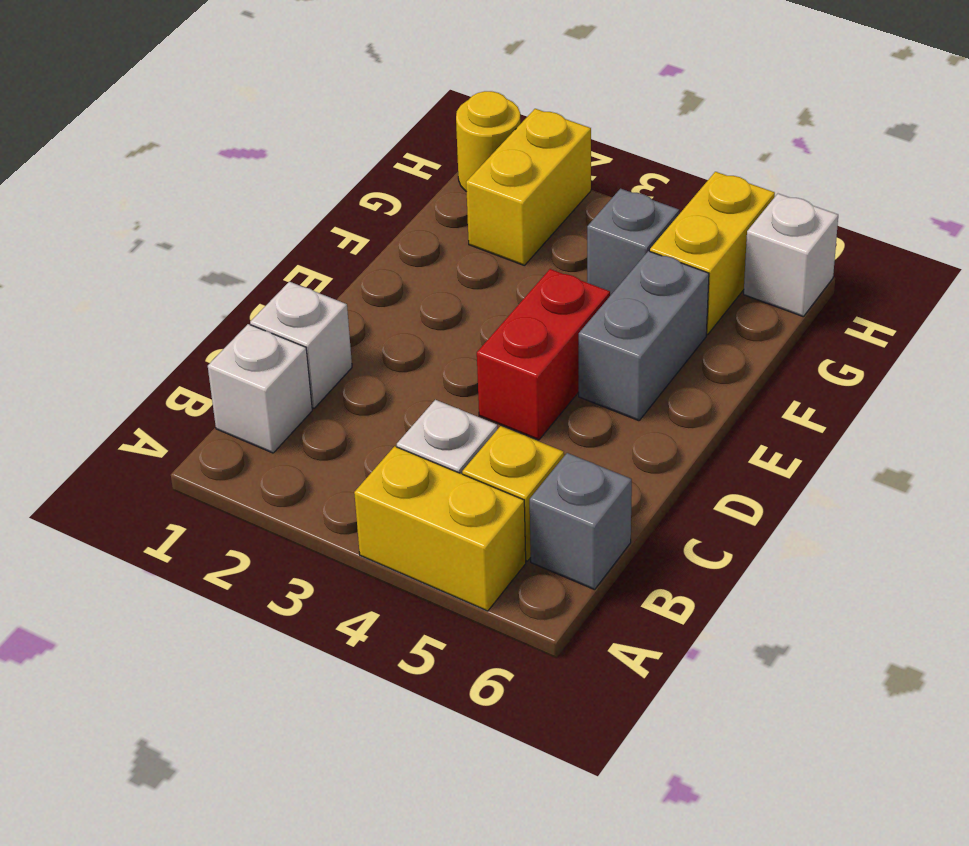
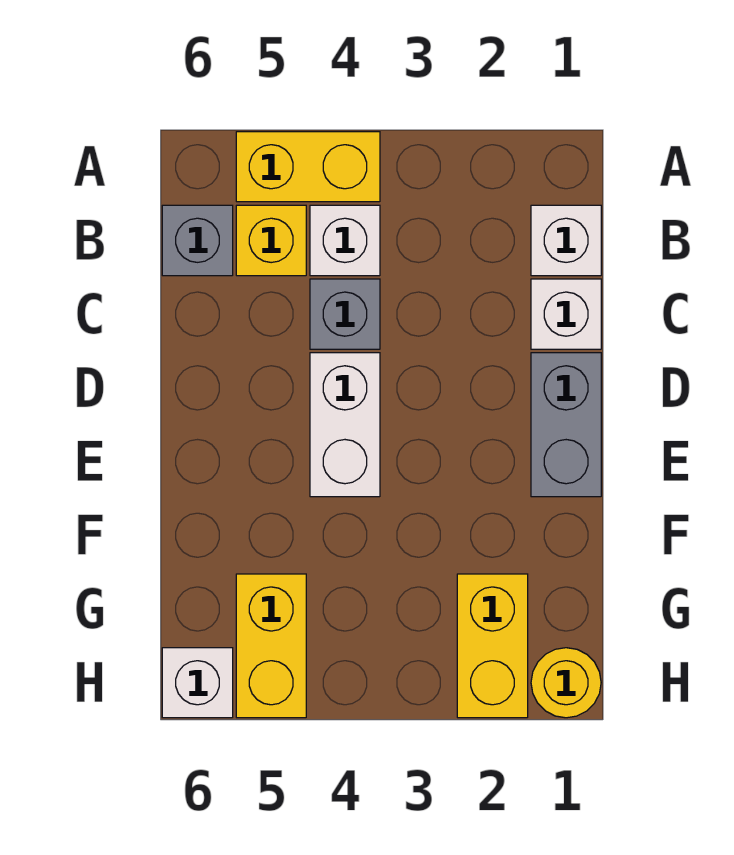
red 1x2 brick [477,269,610,440] -> white 1x2 brick [310,353,380,497]
grey 1x2 brick [579,251,709,421] -> grey 1x2 brick moved to [531,353,601,497]
grey 1x1 brick [587,189,679,296] -> grey 1x1 brick moved to [310,279,380,349]

